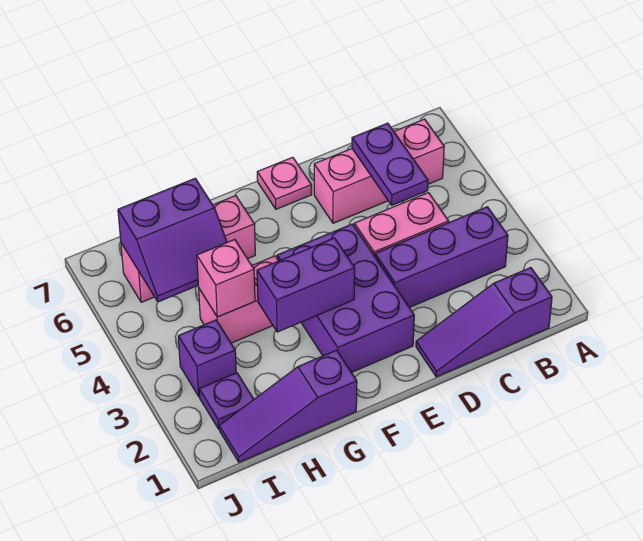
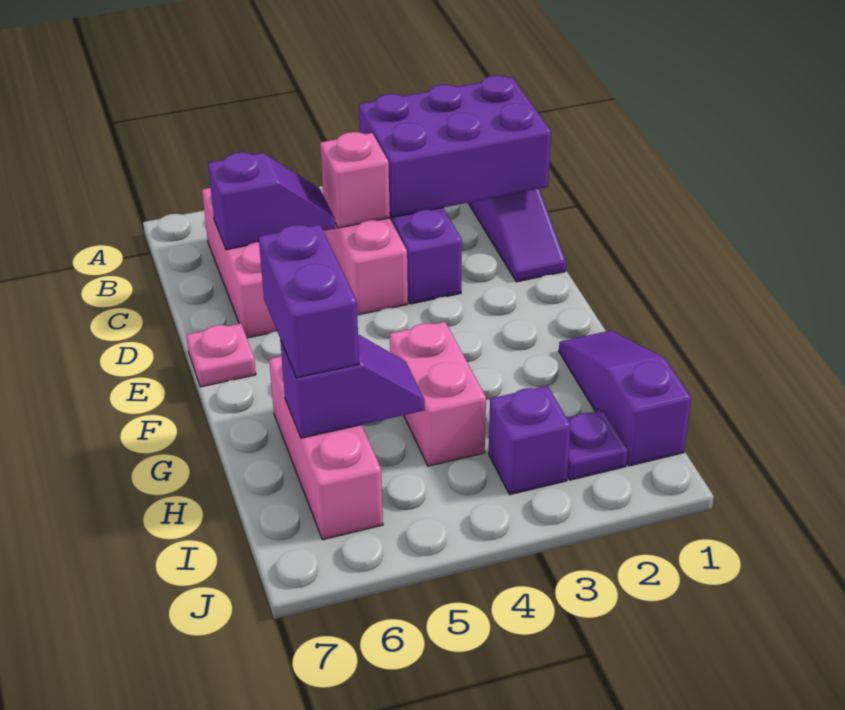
purple 1x2 plate [352,123,428,205] -> purple 1x2 slope [208,152,335,250]
purple 2x3 brick [277,224,414,373] -> purple 2x3 brick moved to [359,75,551,217]
purple 1x2 brick [257,238,355,332] -> purple 1x2 brick moved to [259,225,359,378]
purple 1x3 slope [219,350,357,462] -> purple 1x3 slope turned to [559,330,691,466]
pink 1x1 brick [197,240,255,317] -> pink 1x1 brick moved to [320,132,390,228]
purple 2x2 slope [118,178,227,302] -> purple 1x2 slope [280,335,425,438]

